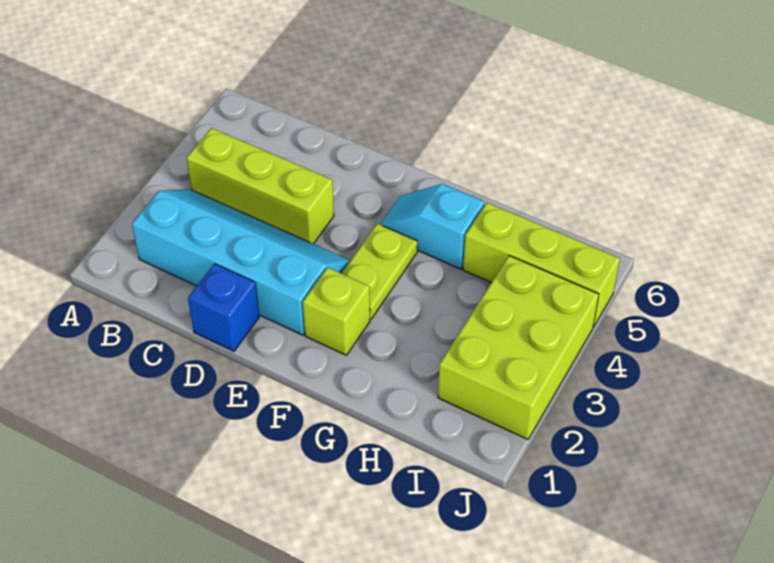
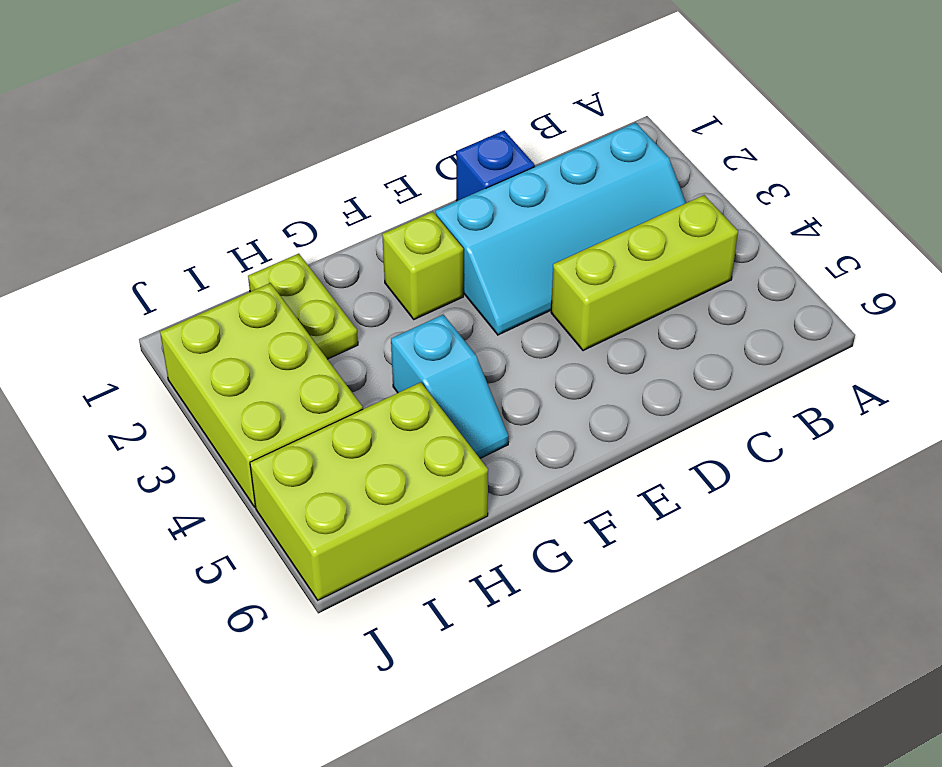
lime 1x2 plate [342,224,417,319] -> lime 1x2 plate moved to [248,254,358,359]
cyan 1x2 slope [380,184,485,269] -> cyan 1x2 slope turned to [391,315,509,458]
lime 1x3 brick [463,203,620,327] -> lime 2x3 brick [250,382,488,600]

